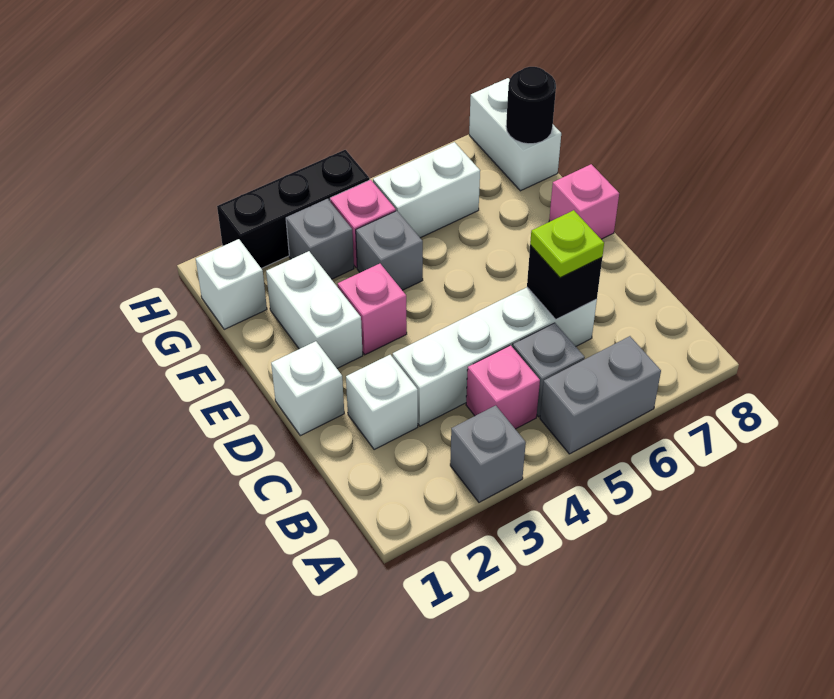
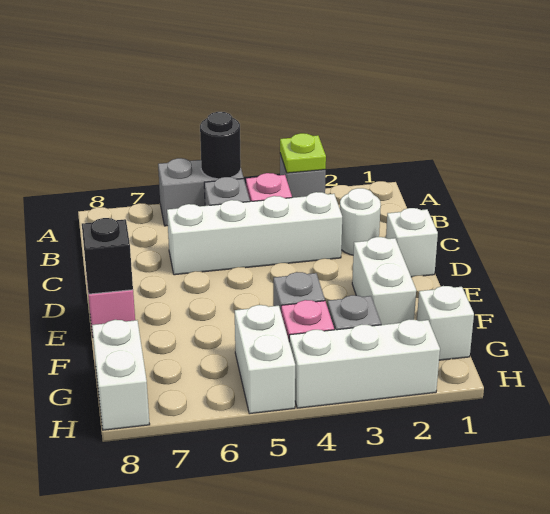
white 1x1 brick [346,355,418,450] -> white 1x1 round brick [340,188,381,255]
black 1x1 brick [527,245,602,319] -> black 1x1 brick moved to [82,218,133,294]
lime 1x1 plate [530,210,604,278] -> lime 1x1 plate moved to [280,133,326,173]
pink 1x1 brick [338,264,407,355] -> none
white 1x2 brick [373,142,480,238] -> white 1x2 brick turned to [235,305,295,414]
black 1x1 round brick [506,67,556,144] -> black 1x1 round brick moved to [200,112,241,179]
black 1x3 brick [217,150,370,268] -> white 1x3 brick [289,319,440,408]

